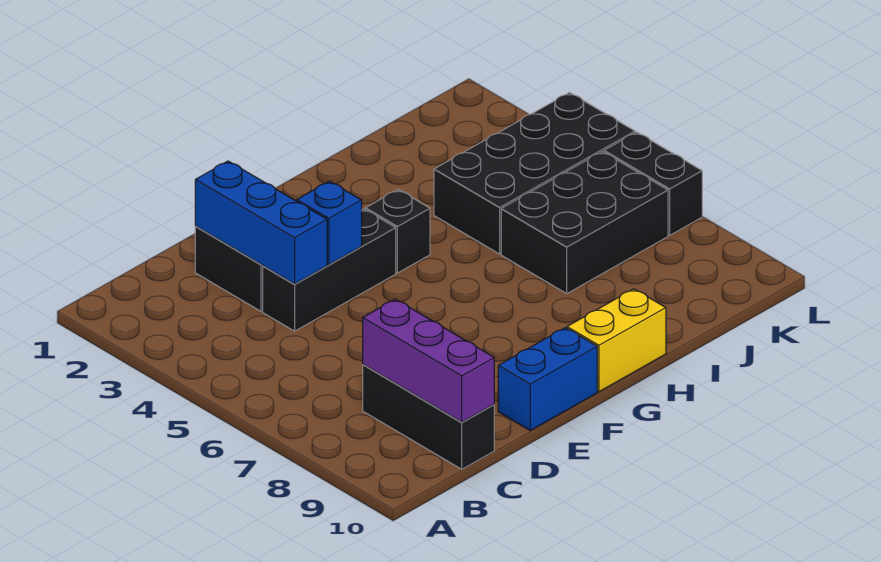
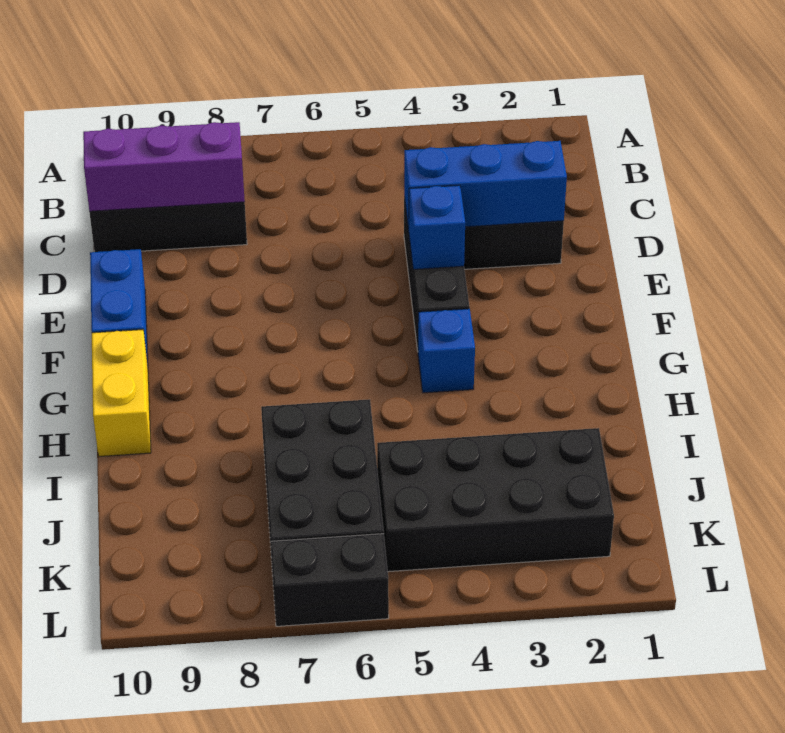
black 1x1 brick [365,190,430,273] -> blue 1x1 brick [418,309,475,393]
black 2x4 brick [434,93,635,254] -> black 2x4 brick turned to [377,428,614,572]

